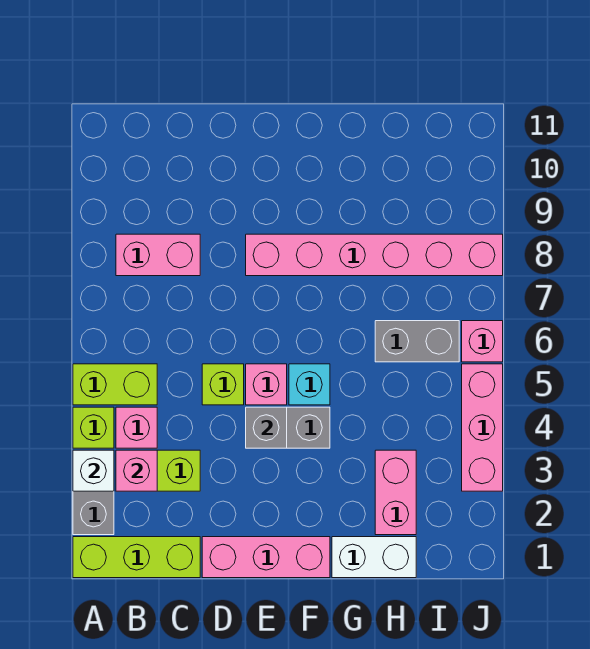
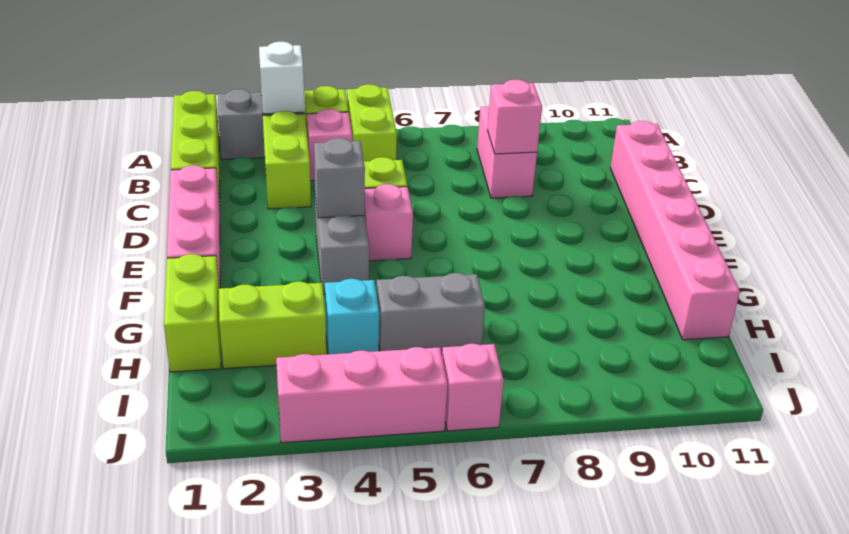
pink 1x1 brick [116,450,157,491] -> pink 1x1 brick moved to [487,80,542,154]
pink 1x6 brick [246,234,503,276] -> pink 1x6 brick moved to [610,121,740,340]
cyan 1x1 brick [289,364,330,405] -> cyan 1x1 brick moved to [325,279,379,354]
white 1x2 brick [332,537,416,578] -> lime 1x2 brick [164,254,221,372]
pink 1x2 brick [375,450,416,535] -> lime 1x2 brick [219,282,326,369]
grey 1x2 brick [375,321,459,362] -> grey 1x2 brick turned to [377,273,485,354]

